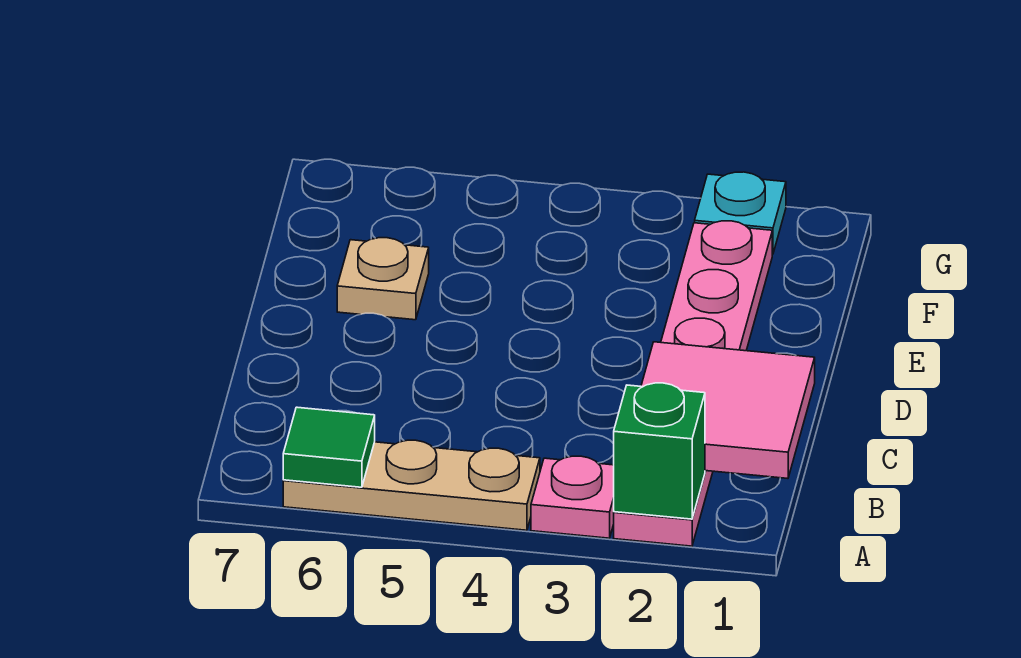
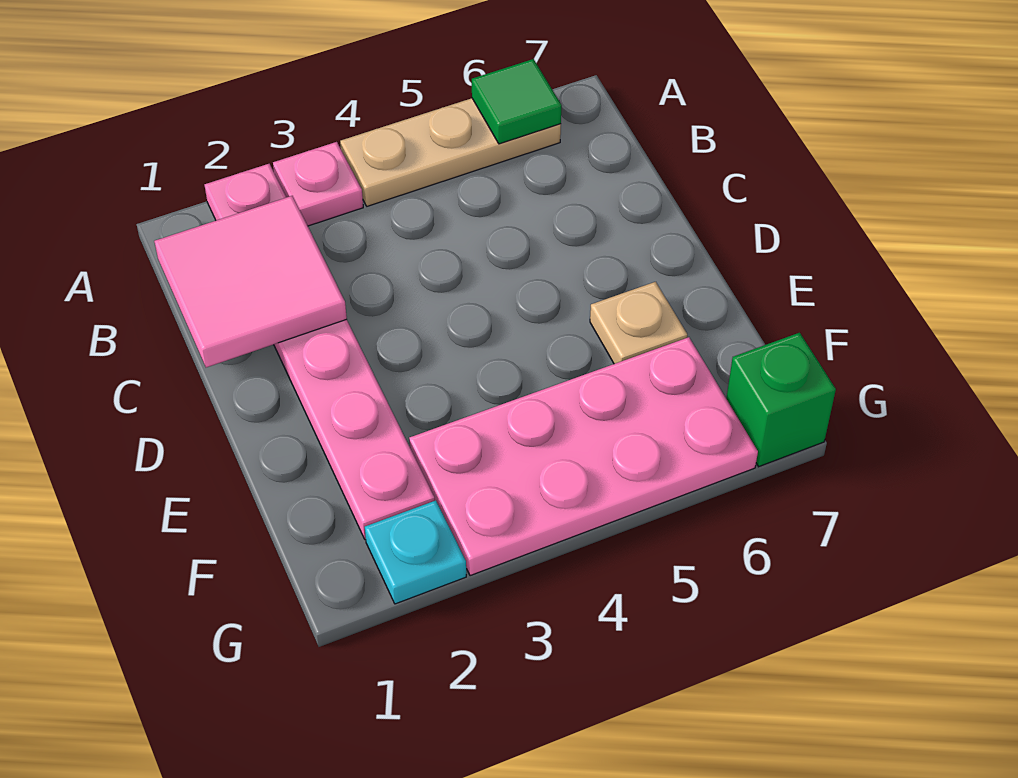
green 1x1 brick [614,383,705,519] -> green 1x1 brick moved to [726,333,836,467]
none -> pink 2x4 plate [409,337,758,576]

